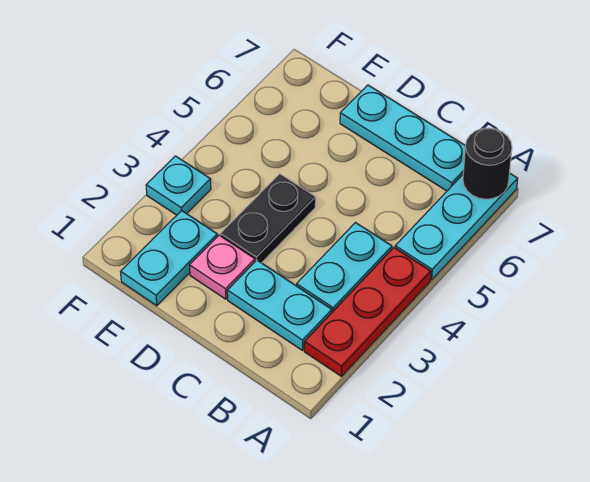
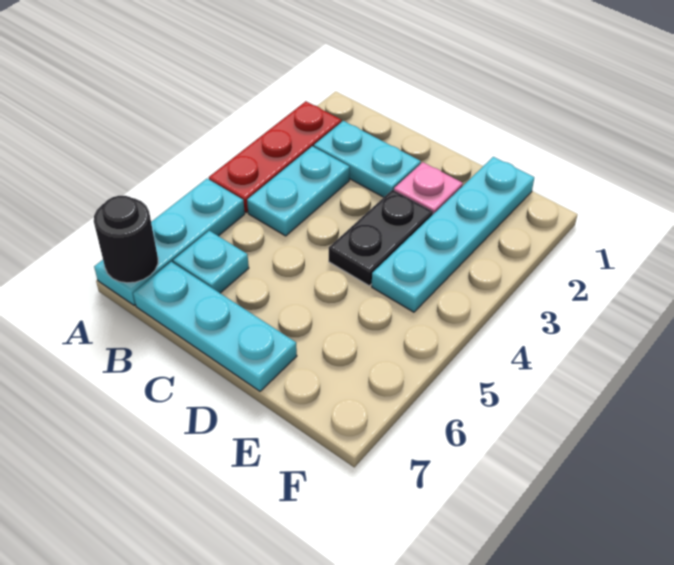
cyan 1x2 plate [121,211,217,306] -> cyan 1x4 plate [372,157,534,312]
cyan 1x1 plate [146,156,211,215] -> cyan 1x1 plate moved to [173,231,249,293]

